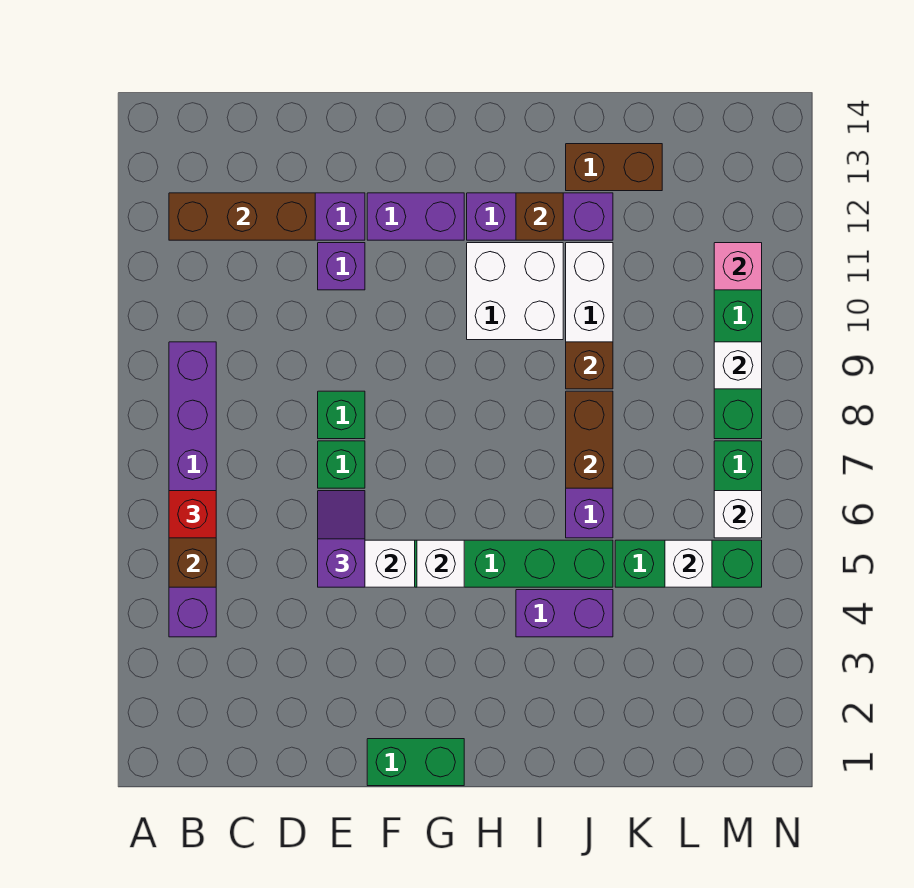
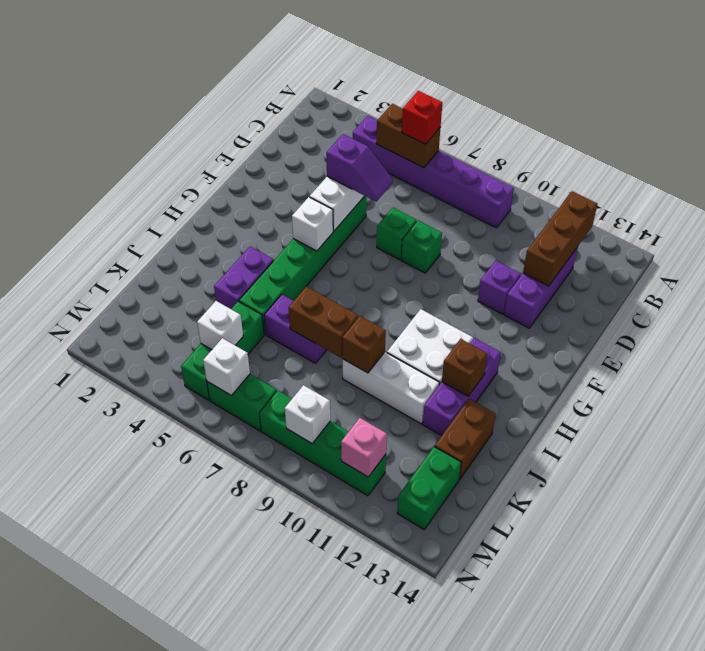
green 1x2 brick [367,739,464,786] -> green 1x2 brick moved to [397,447,461,529]
purple 1x2 brick [367,193,464,240] -> none

